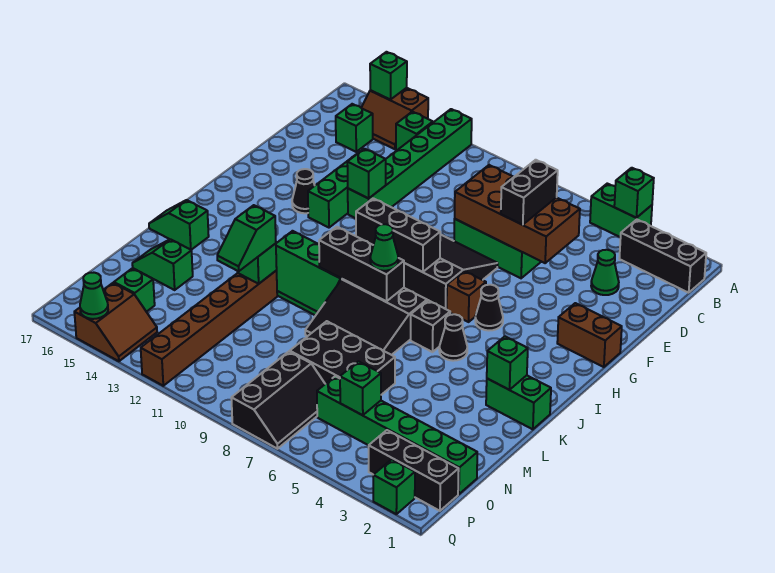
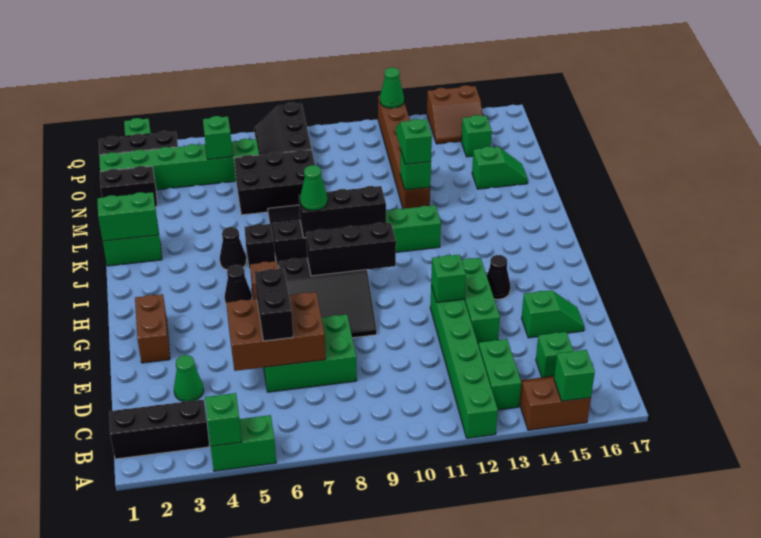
green 1x1 brick [396,112,433,150] -> green 1x2 brick [479,339,521,410]
brown 2x4 brick [455,165,580,263] -> brown 2x3 brick [226,292,326,371]
brown 1x2 brick [557,303,622,367] -> brown 1x2 brick turned to [135,294,170,363]
green 1x1 brick [487,337,528,390] -> green 1x2 brick [97,192,158,241]
green 1x2 slope [149,200,209,250] -> green 1x2 slope moved to [522,290,584,338]
none -> black 1x2 brick [100,166,157,207]
brown 2x2 slope [74,283,157,361] -> brown 2x2 slope turned to [427,85,483,144]
green 1x1 cone [80,273,108,319] -> green 1x1 cone moved to [380,68,404,108]

